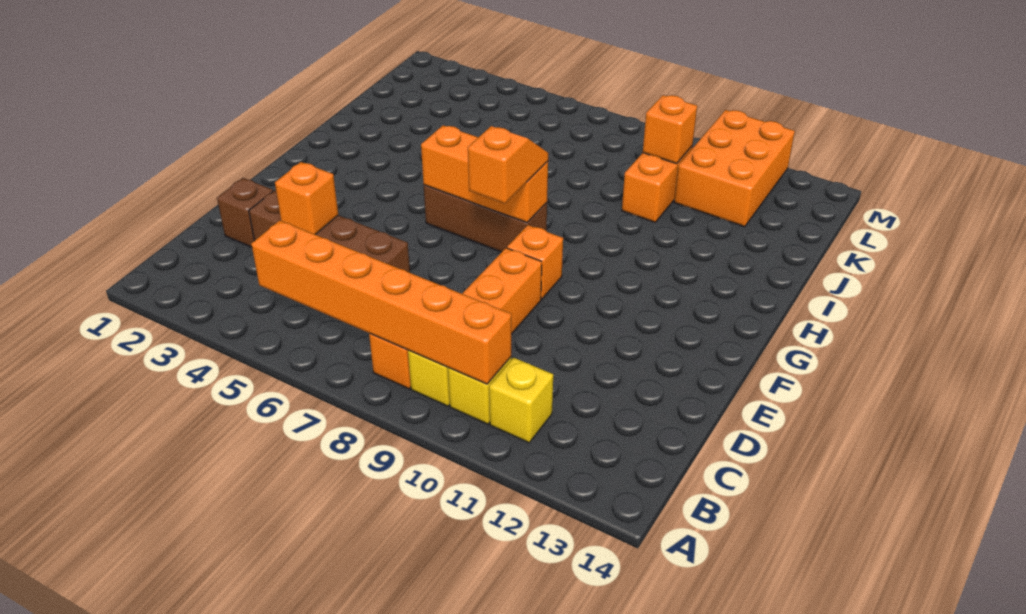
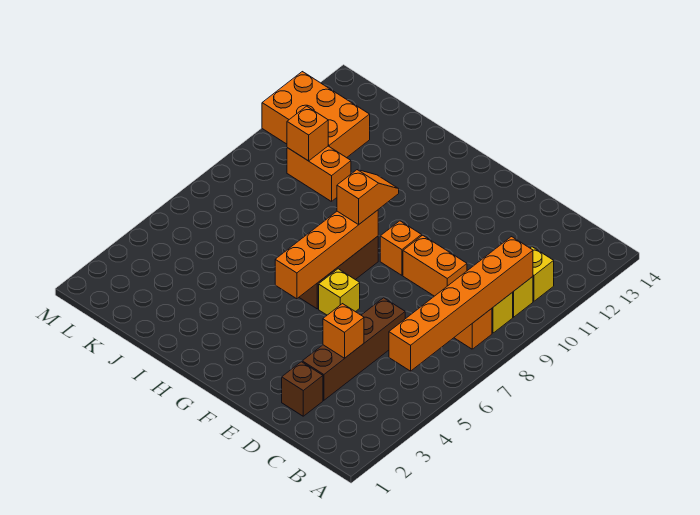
none -> yellow 1x1 brick [319,269,360,315]
orange 1x2 slope [468,126,548,204] -> orange 1x2 slope turned to [337,170,399,225]
orange 1x3 brick [421,125,548,222] -> orange 1x4 brick [275,210,378,299]

